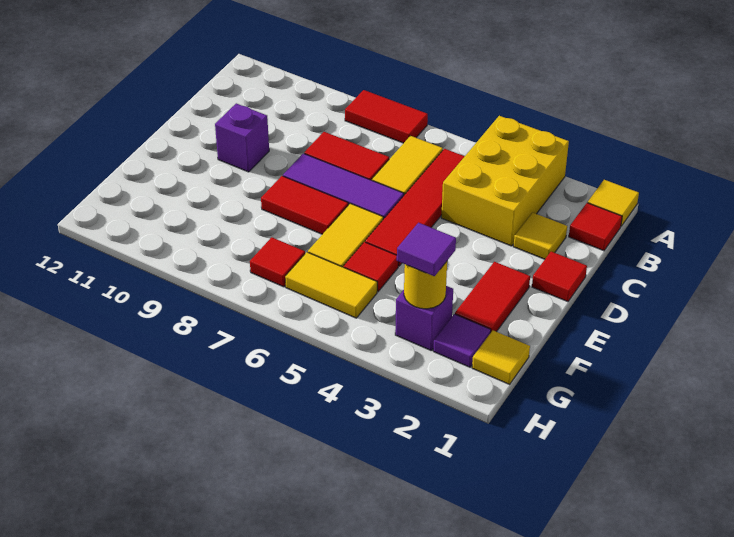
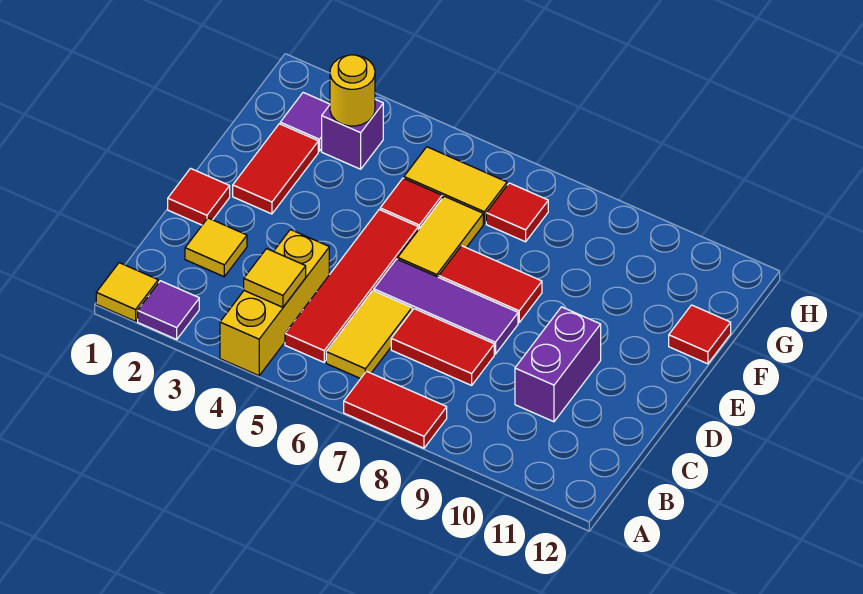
yellow 2x3 brick [441,116,569,246] -> yellow 1x3 brick [220,230,329,376]
red 1x1 tile [569,203,622,251] -> red 1x1 tile moved to [669,305,731,364]
purple 1x1 brick [215,103,269,172] -> purple 1x2 brick [515,307,601,422]
yellow 1x1 tile [472,330,530,384] -> yellow 1x1 tile moved to [244,249,306,307]
purple 1x1 tile [397,223,456,276] -> purple 1x1 tile moved to [138,281,199,339]

